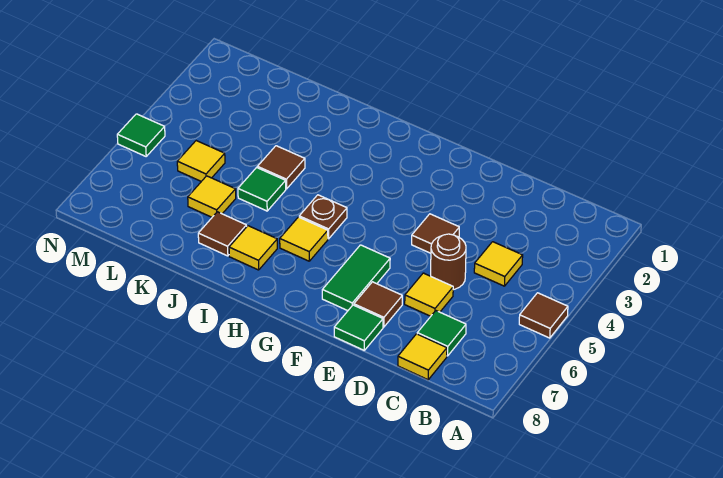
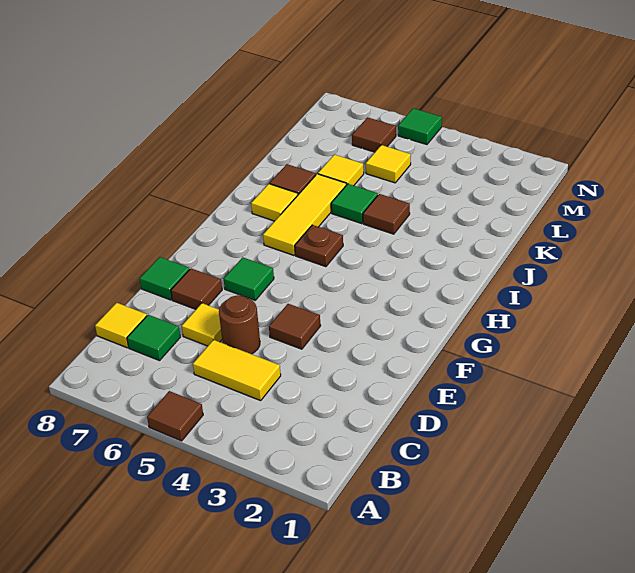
yellow 1x1 tile [474,242,523,286] -> yellow 1x2 tile [193,340,281,401]
green 1x2 tile [322,245,390,311] -> green 1x1 tile [224,257,274,300]
yellow 1x1 tile [280,217,328,261] -> yellow 1x3 tile [263,174,346,255]
none -> brown 1x1 tile [352,117,396,152]

